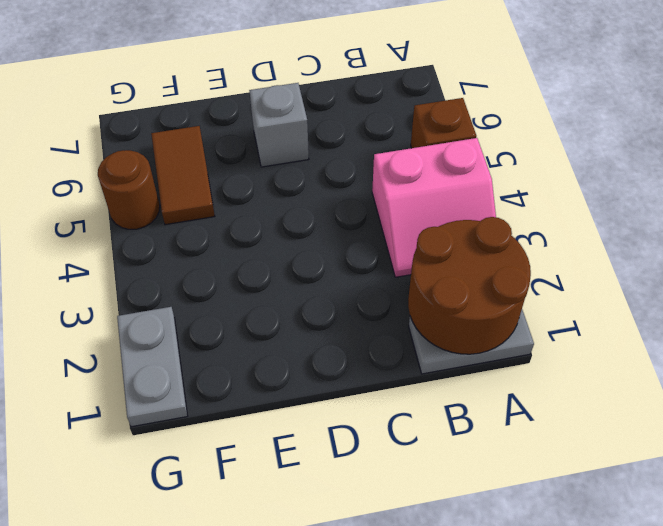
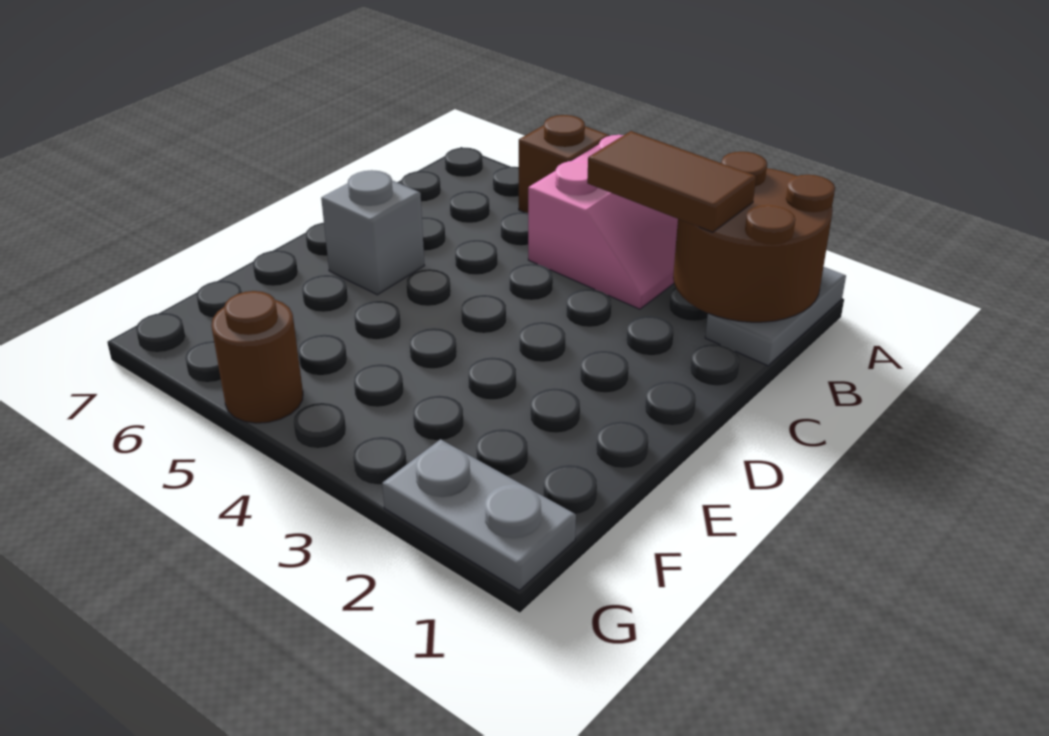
brown 1x2 tile [151,126,215,225] -> brown 1x2 tile moved to [587,131,756,232]

